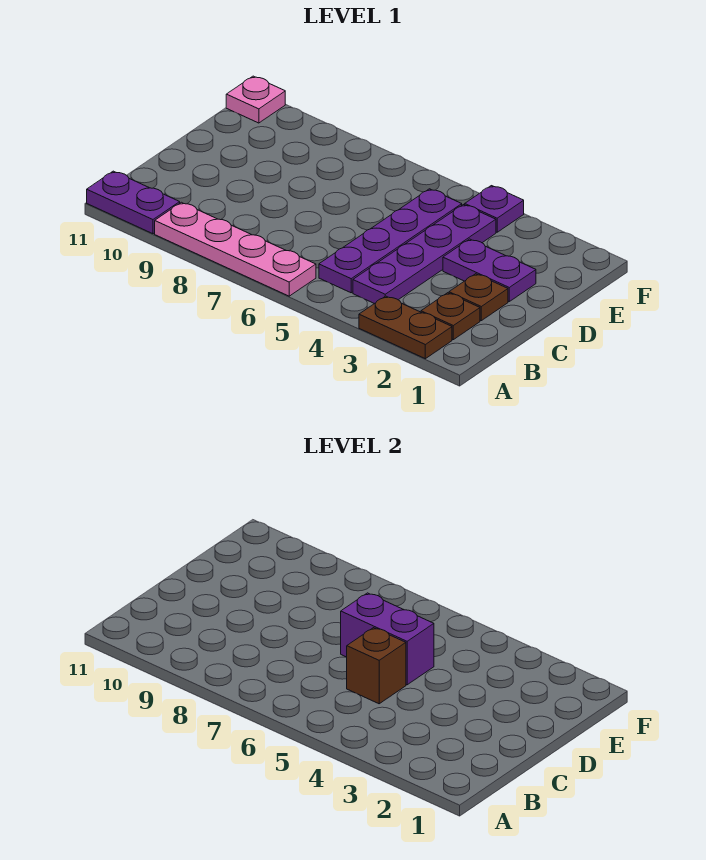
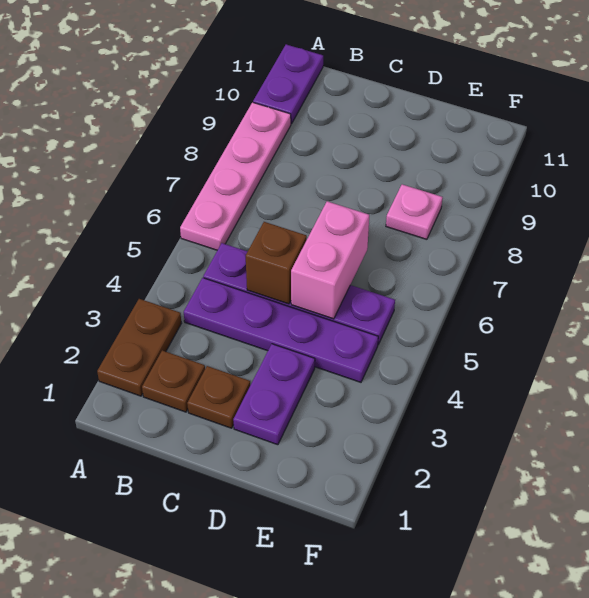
purple 1x2 brick [341,593,434,685] -> pink 1x2 brick [291,201,369,319]
purple 1x1 plate [465,186,524,232] -> none
pink 1x1 plate [226,76,285,123] -> pink 1x1 plate moved to [386,184,443,239]

